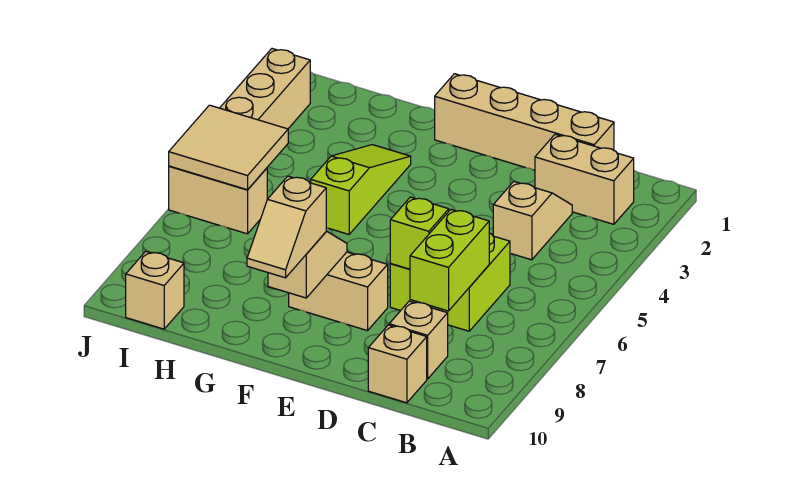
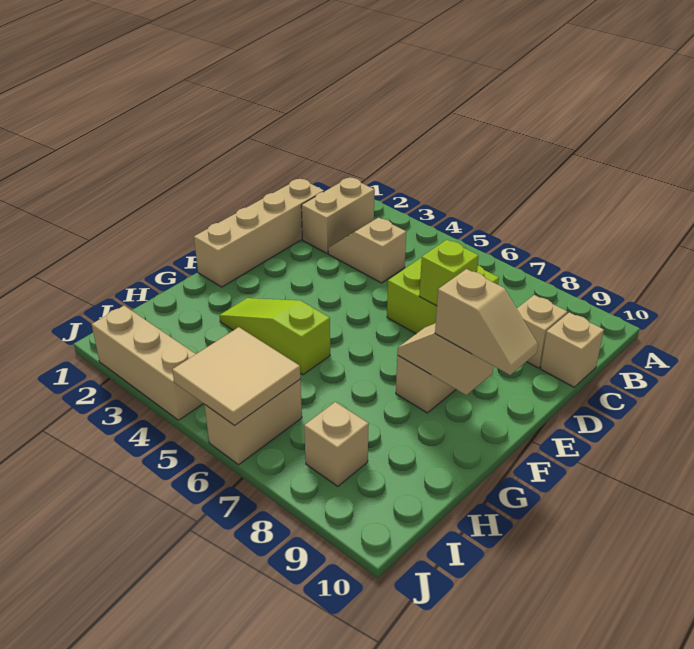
lime 1x2 brick [410,210,489,311] -> none
tan 1x1 brick [126,251,184,329] -> tan 1x1 brick moved to [304,402,369,486]

